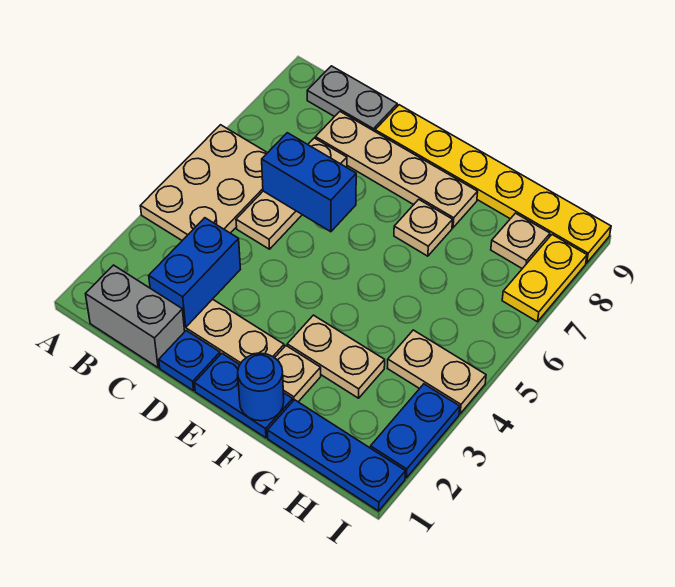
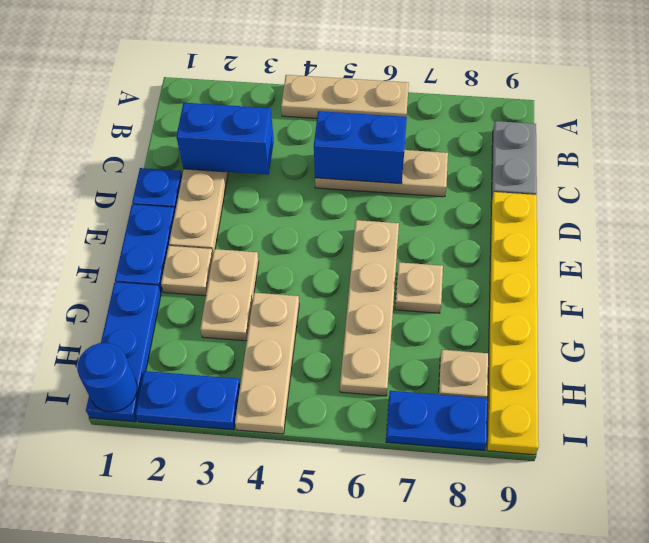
tan 2x3 plate [140,125,267,241] -> tan 1x3 plate [281,75,409,118]
grey 1x2 brick [86,265,185,368] -> none
blue 1x2 brick [262,133,356,232] -> blue 1x2 brick turned to [314,111,407,184]
tan 1x4 plate [315,112,478,228] -> tan 1x4 plate moved to [340,220,399,396]
blue 1x1 round brick [238,353,284,421] -> blue 1x1 round brick moved to [77,343,137,412]
tan 1x2 plate [387,330,486,414] -> tan 1x3 plate [235,293,299,434]
yellow 1x2 plate [502,235,587,322] -> blue 1x2 plate [386,391,488,450]

